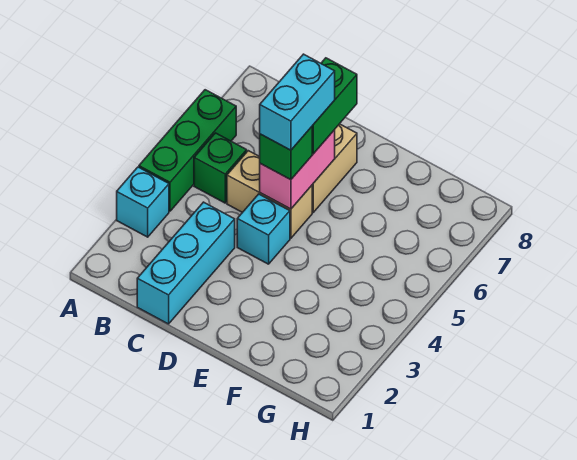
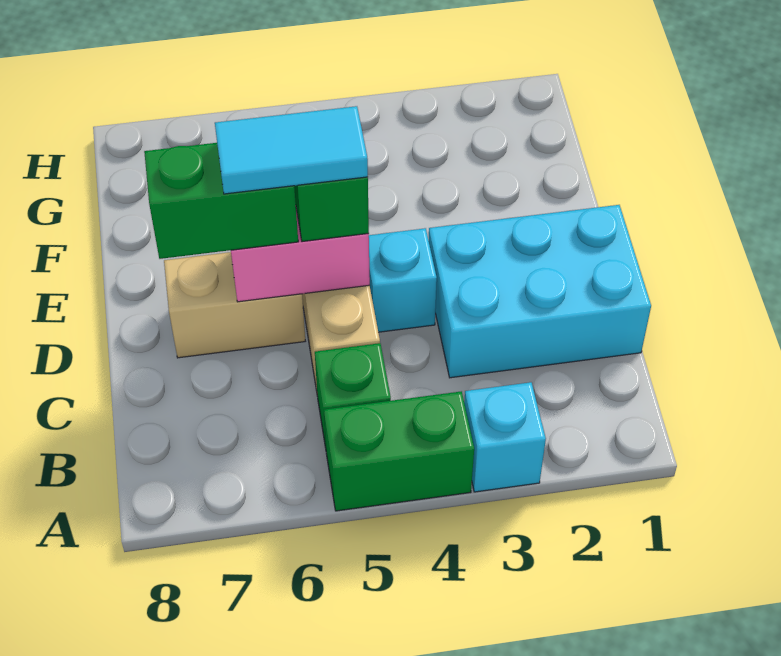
green 1x3 brick [139,90,236,211] -> green 1x2 brick [324,391,474,511]
cyan 1x3 brick [137,202,235,324] -> cyan 2x3 brick [429,205,651,378]
cyan 1x2 brick [260,54,335,150] -> cyan 1x2 tile [215,106,368,194]

